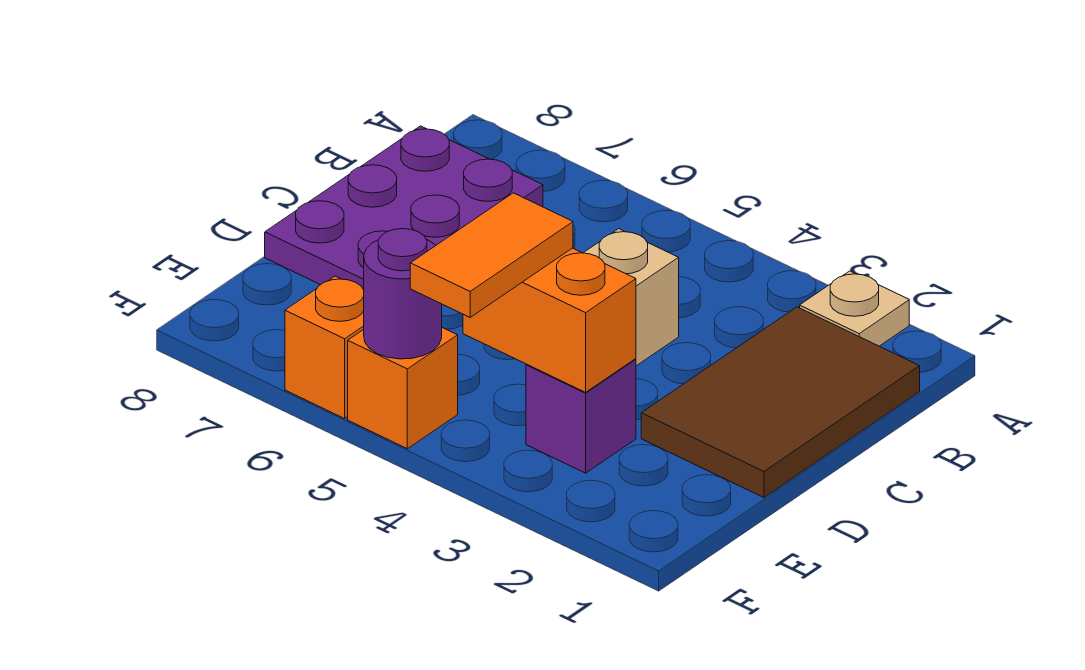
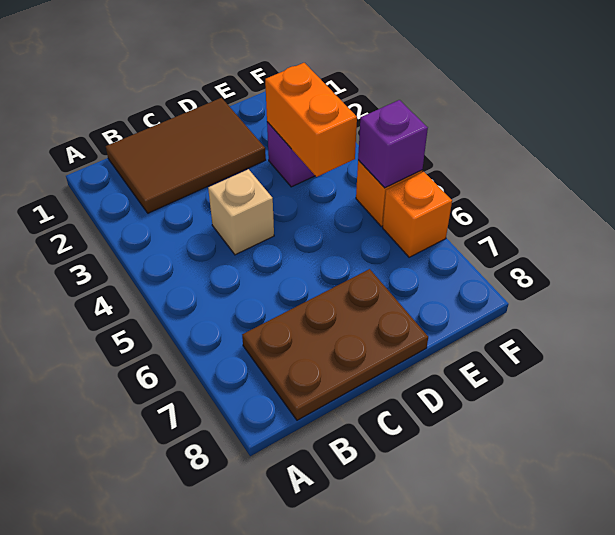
tan 1x1 plate [800,271,909,346] -> none
purple 2x3 plate [265,126,543,290] -> brown 2x3 plate [242,269,428,420]
orange 1x2 tile [410,193,573,317] -> none
purple 1x1 round brick [364,229,442,359] -> purple 1x1 brick [358,100,428,188]

